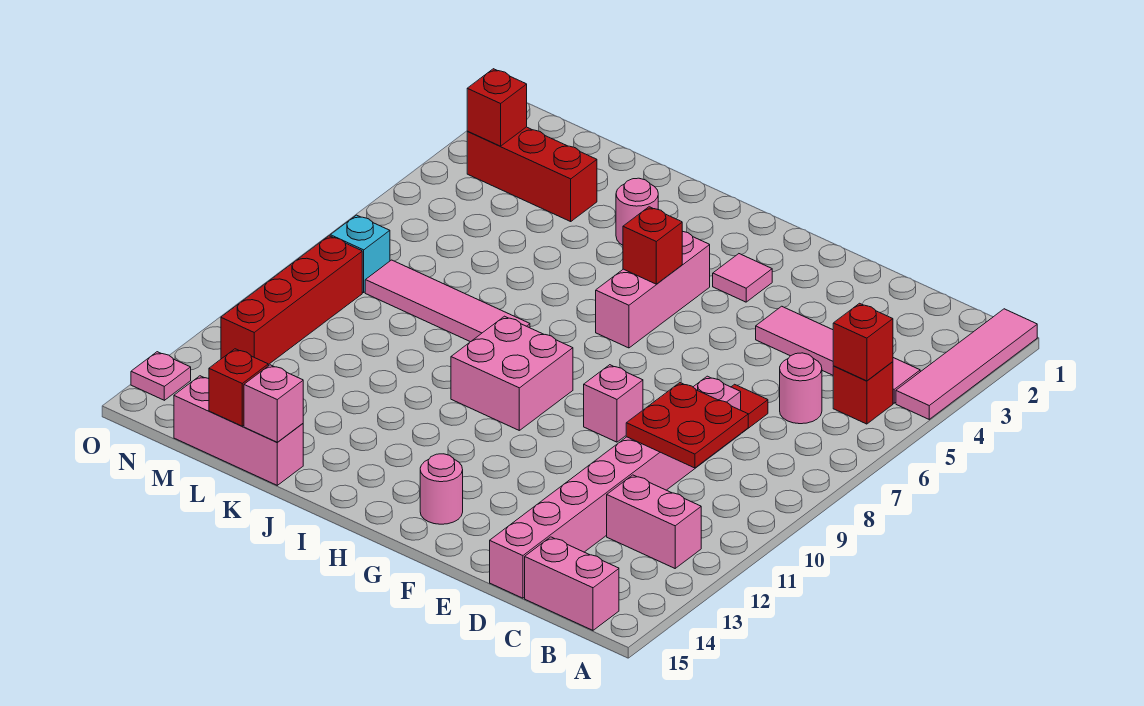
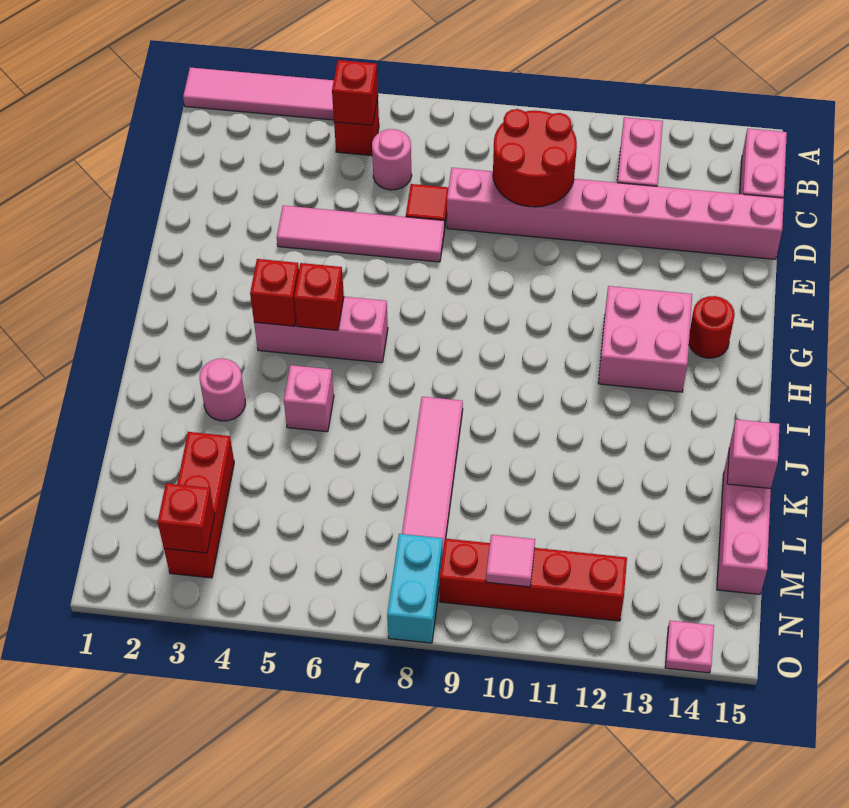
pink 1x4 tile [756,306,920,403] -> pink 1x4 tile turned to [277,205,445,262]
red 2x2 plate [626,383,748,468] -> red 2x2 round brick [493,109,577,207]
pink 1x1 brick [584,365,643,442] -> pink 1x1 brick moved to [284,365,334,432]
pink 1x1 tile [713,254,772,302] -> pink 1x1 tile moved to [486,535,535,587]
pink 1x1 round brick [420,454,463,524] -> red 1x1 round brick [689,296,735,358]
pink 2x2 brick [451,316,573,430] -> pink 2x2 brick moved to [598,286,692,392]
red 1x1 brick [209,349,268,426] -> red 1x1 brick moved to [250,259,299,326]
cyan 1x1 brick [330,215,390,293] -> cyan 1x2 brick [387,534,443,643]

